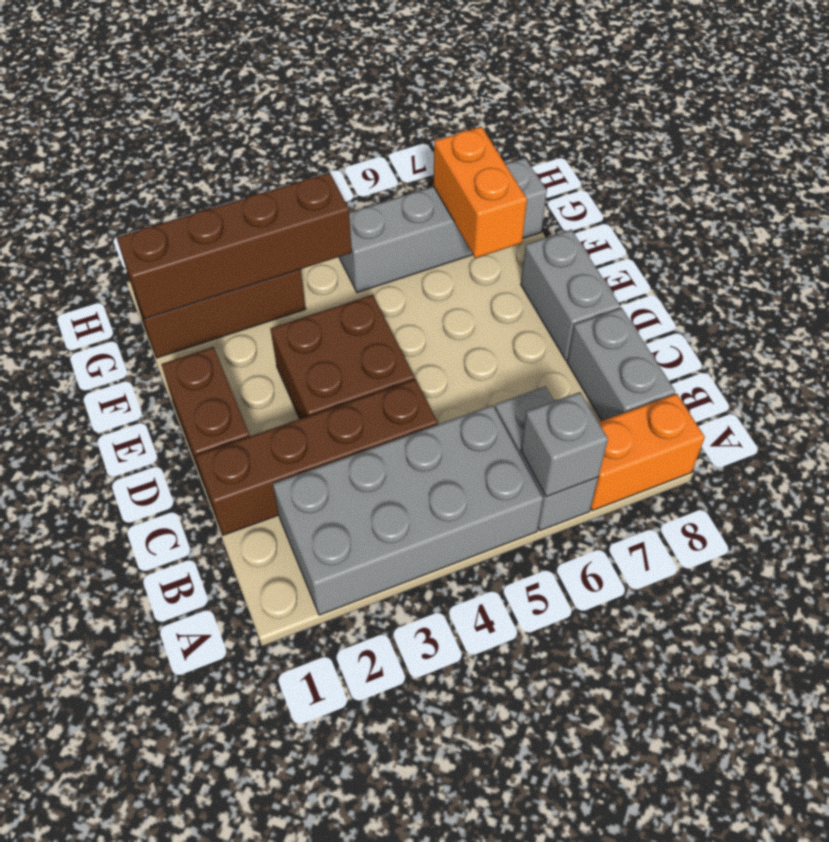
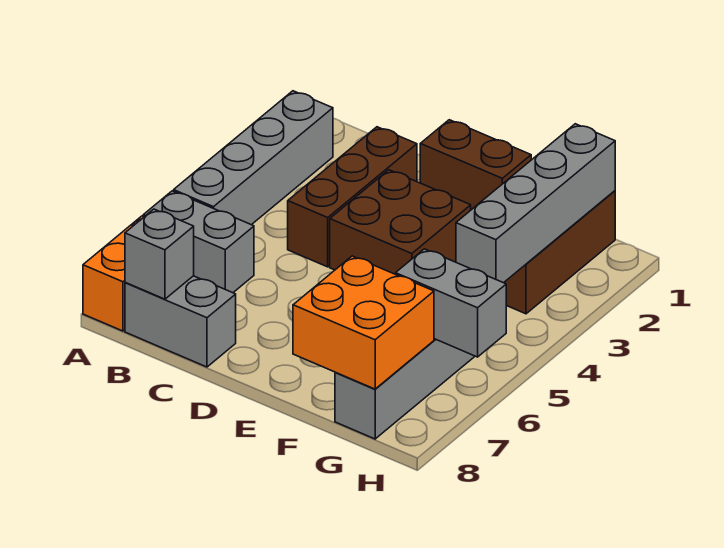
grey 2x4 brick [273,405,543,615] -> grey 1x4 brick [174,91,333,225]
grey 1x1 brick [521,392,608,497] -> grey 1x1 brick moved to [125,209,194,299]
brown 1x4 brick [196,379,438,535] -> brown 1x3 brick [288,127,417,267]
grey 1x2 brick [521,230,620,361] -> grey 1x2 brick moved to [396,249,506,357]
orange 1x2 brick [433,126,527,258] -> orange 2x2 brick [293,256,434,389]
brown 1x4 brick [116,172,352,319] -> grey 1x4 brick [456,124,615,283]

